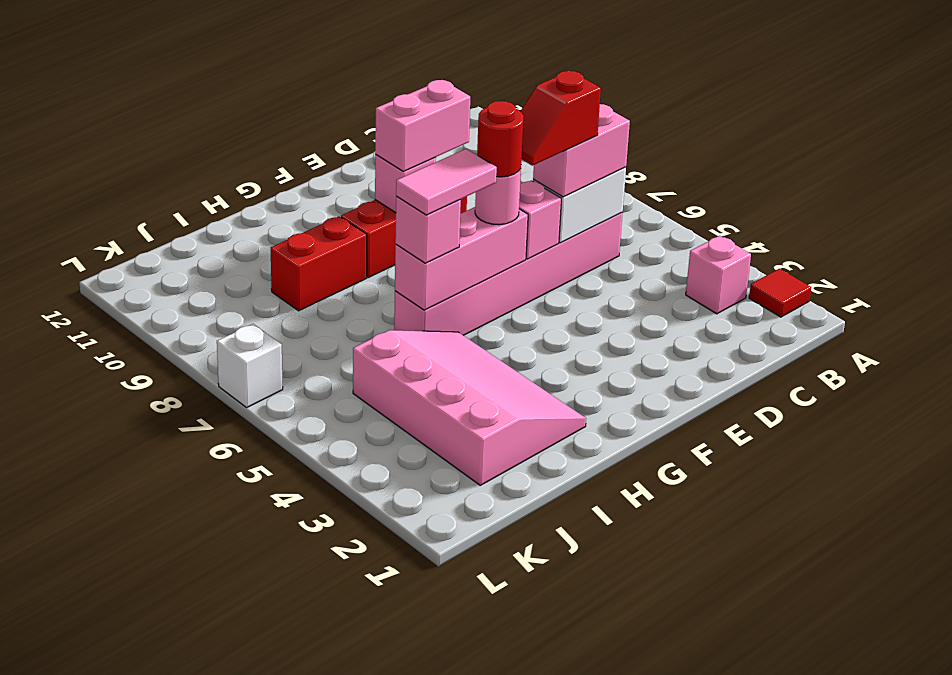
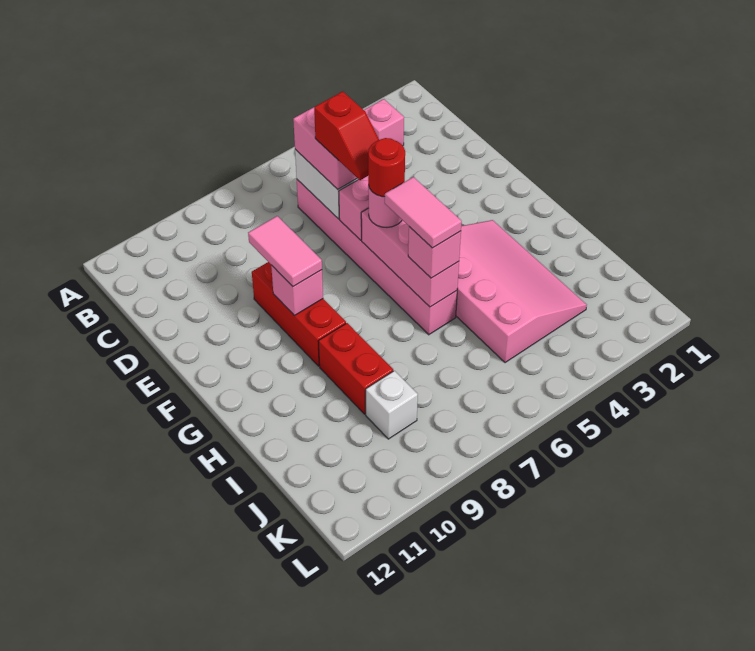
red 1x1 tile [749,269,811,317] -> none
pink 1x2 brick [375,80,470,171] -> pink 1x2 tile [248,216,322,287]
pink 3x4 slope [353,330,586,485] -> pink 3x4 slope turned to [456,220,587,363]
white 1x1 brick [217,324,283,407] -> white 1x1 brick moved to [366,371,418,439]

